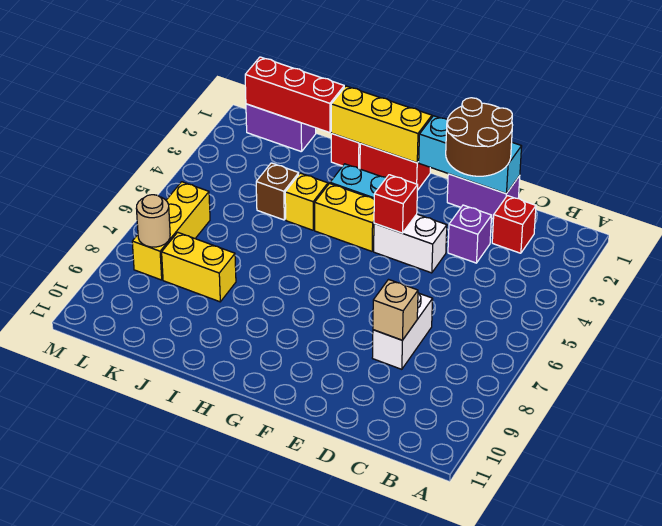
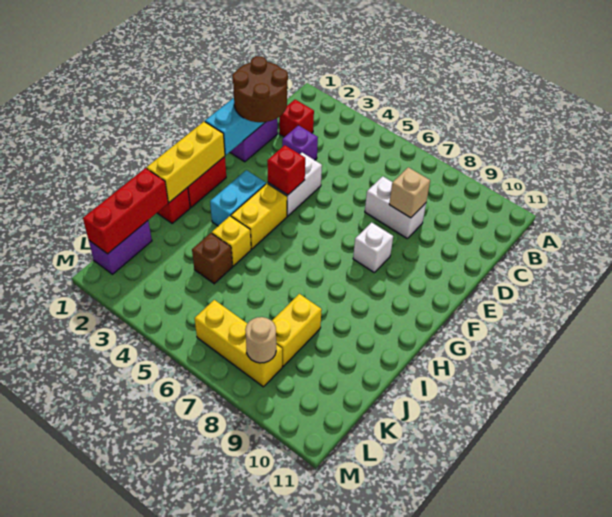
none -> white 1x1 brick [353,222,393,272]

